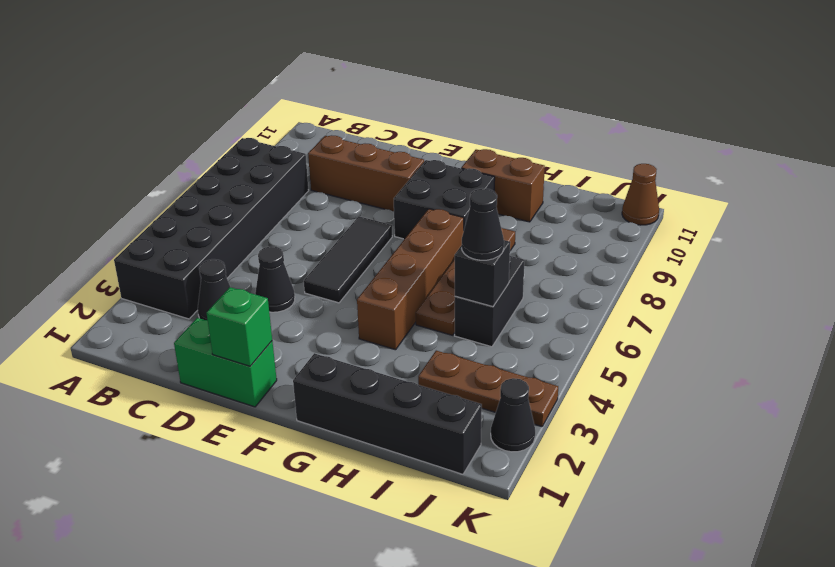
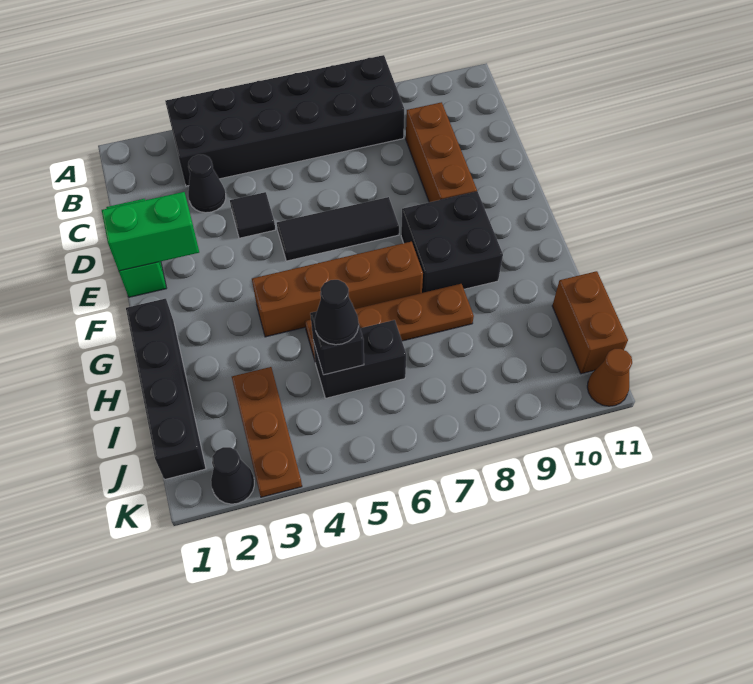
black 1x1 cone [255,246,295,312] -> black 1x1 tile [230,192,275,238]
green 1x1 brick [207,287,272,366] -> green 1x2 brick [102,192,199,271]
brown 1x2 brick [461,149,545,222] -> brown 1x2 brick moved to [552,271,628,374]

